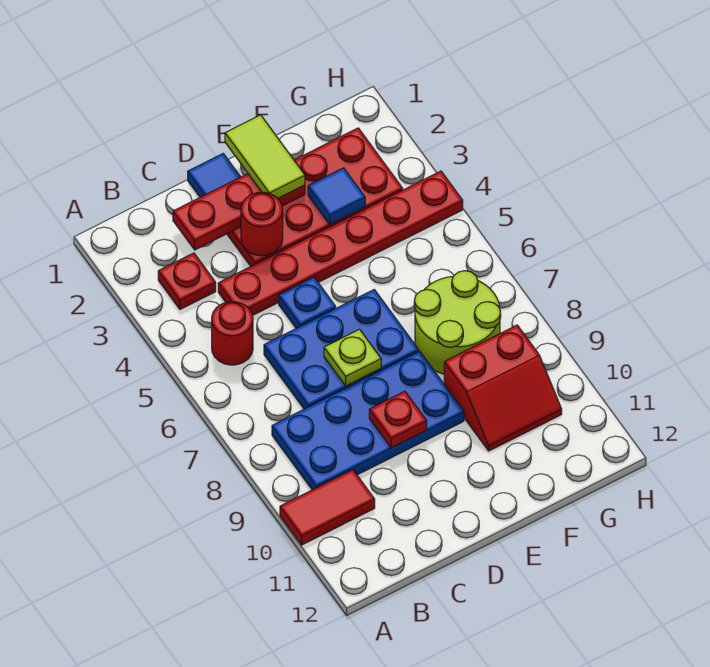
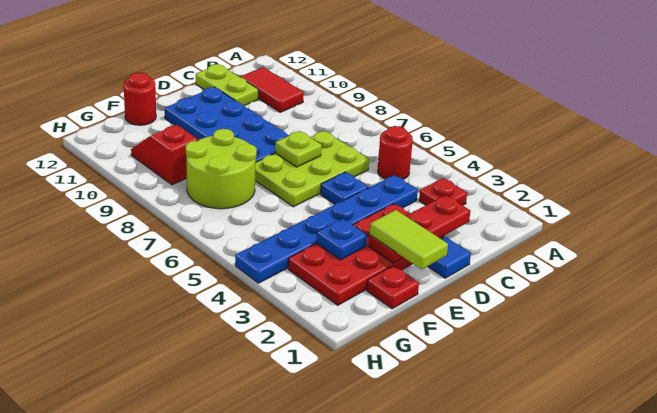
red 1x2 tile [280,470,375,545] -> red 1x2 tile turned to [240,67,304,112]
blue 2x4 plate [272,351,464,490] -> blue 2x4 plate turned to [165,87,289,162]
red 1x6 plate [218,171,463,315] -> blue 1x6 plate [235,175,418,283]
blue 2x3 plate [264,290,419,409] -> lime 2x3 plate [255,131,369,207]
none -> lime 1x2 plate [196,64,258,106]
red 1x1 round brick [241,192,283,256] -> red 1x1 round brick moved to [124,73,156,125]
red 1x1 plate [369,391,427,448] -> red 1x1 plate moved to [367,265,419,309]
blue 1x1 tile [308,168,365,224] -> blue 1x1 plate [316,219,367,260]
red 2x2 slope [444,325,562,451] -> red 1x2 slope [131,125,198,185]

